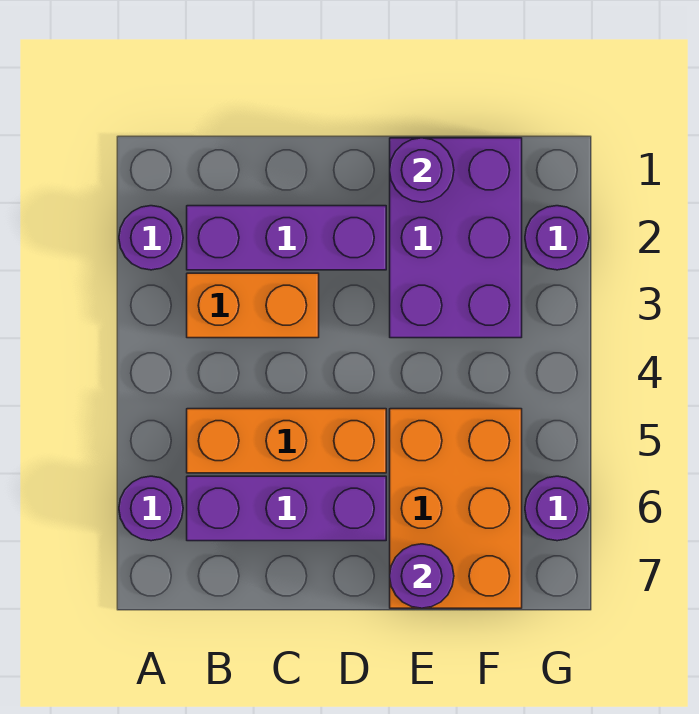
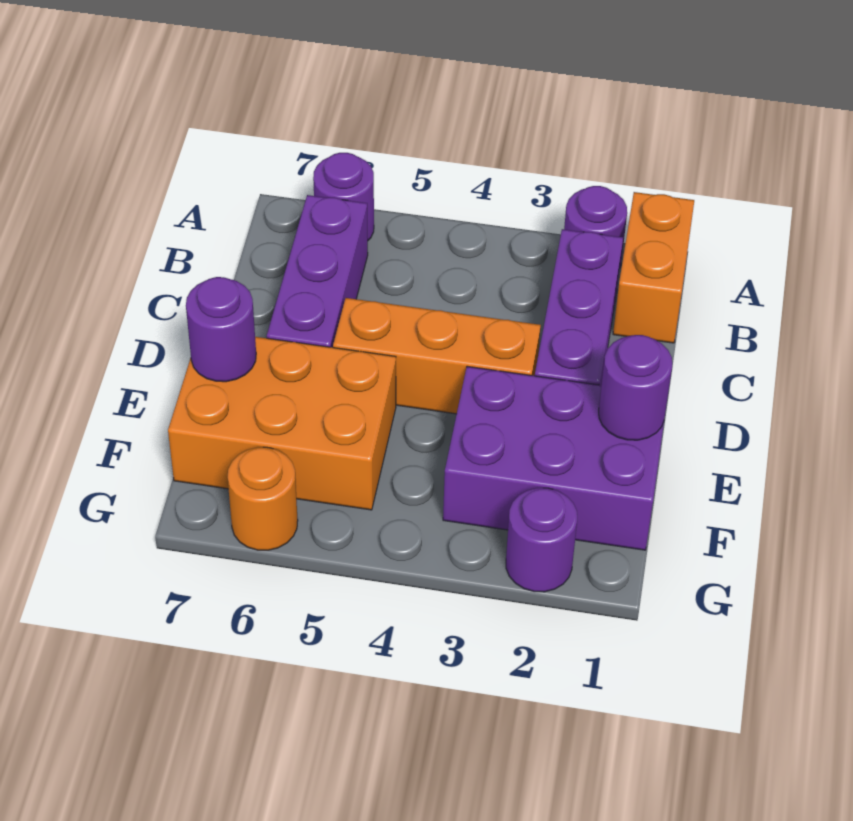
orange 1x2 brick [187,273,319,338] -> orange 1x2 brick moved to [613,192,694,343]
orange 1x3 brick [187,409,386,473] -> orange 1x3 brick turned to [333,298,541,414]
purple 1x1 round brick [525,476,589,541] -> orange 1x1 round brick [228,447,298,550]

